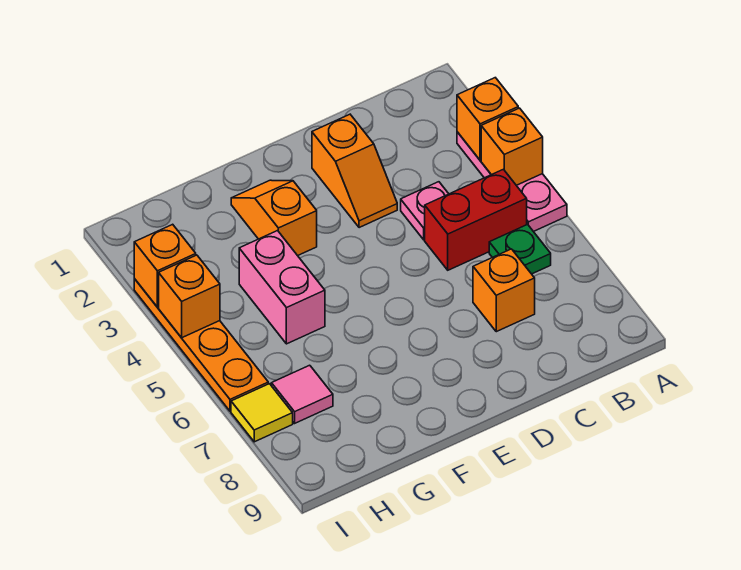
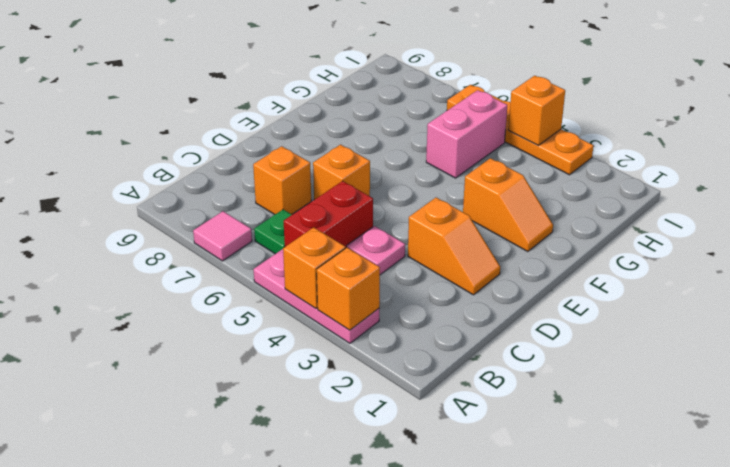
orange 1x2 slope [312,114,397,228] -> orange 1x2 slope turned to [408,198,500,295]
pink 1x2 brick [239,231,325,344] -> pink 1x2 brick turned to [426,90,507,178]
pink 1x1 tile [271,365,333,423] -> pink 1x1 tile moved to [193,211,252,261]
orange 1x1 brick [134,224,196,307] -> orange 1x1 brick moved to [313,145,370,200]
yellow 1x1 tile [231,384,293,442] -> none

